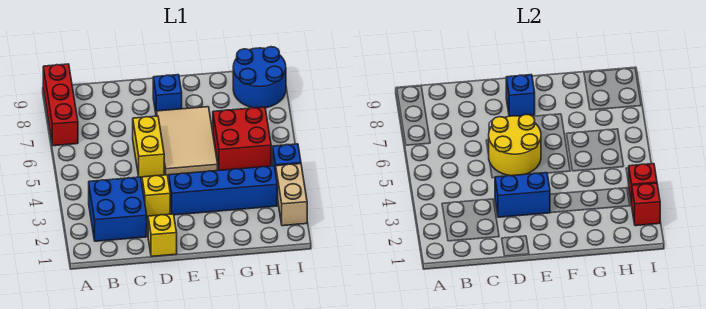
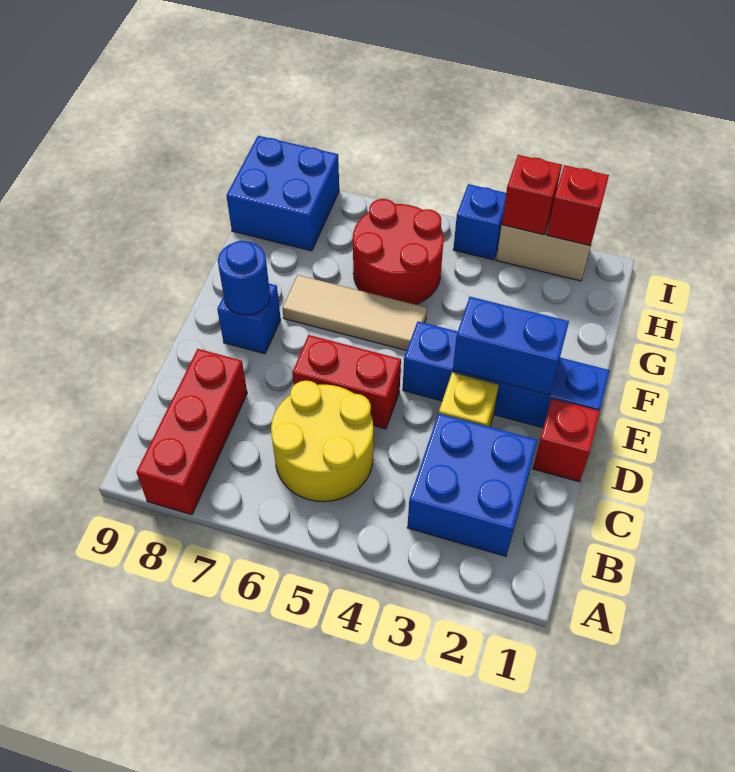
red 1x3 brick [43,64,78,146] -> red 1x3 brick turned to [136,349,247,515]
yellow 1x1 brick [148,214,177,257] -> red 1x1 brick [533,399,600,482]
blue 1x2 brick [495,173,550,217] -> blue 1x2 brick turned to [453,297,569,395]
yellow 1x2 brick [133,116,164,178] -> red 1x2 brick [292,335,401,429]
yellow 2x2 round brick [489,115,541,176] -> yellow 2x2 round brick moved to [271,381,373,502]
blue 1x4 brick [169,166,277,215] -> blue 1x4 brick turned to [403,321,610,428]
tan 2x3 tile [156,107,218,176] -> tan 1x3 tile [282,275,427,351]
blue 1x1 brick [506,75,535,116] -> blue 1x1 round brick [218,241,270,315]
red 2x2 brick [213,107,271,170] -> red 2x2 round brick [353,199,444,304]
blue 2x2 round brick [233,47,286,108] -> blue 2x2 brick [226,136,339,251]

